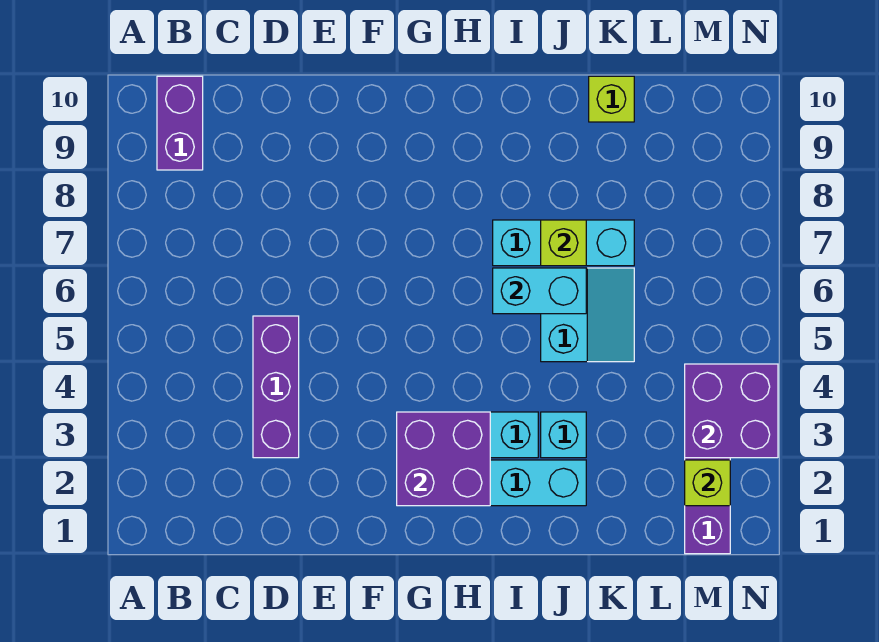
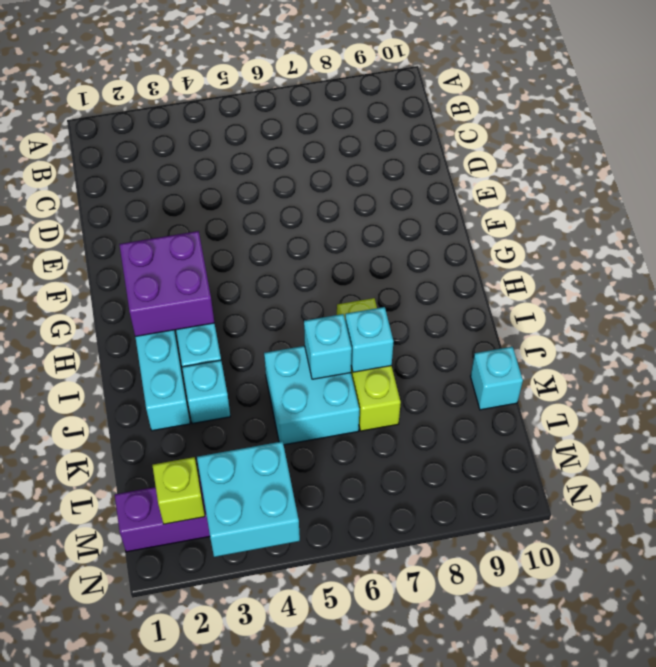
purple 1x2 brick [157,76,203,170] -> none
purple 1x3 brick [253,316,299,458] -> none
cyan 1x2 brick [493,268,586,314] -> cyan 1x1 brick [304,314,352,379]
cyan 1x3 brick [493,220,634,266] -> lime 1x3 brick [337,298,401,431]
cyan 2x2 slope [541,268,634,362] -> cyan 2x2 brick [264,346,359,445]
lime 1x1 brick [541,220,586,266] -> cyan 1x1 brick [345,307,394,372]
lime 1x1 brick [589,76,634,122] -> cyan 1x1 brick [470,347,523,410]
purple 2x2 brick [685,364,778,458] -> cyan 2x2 brick [197,441,300,557]

